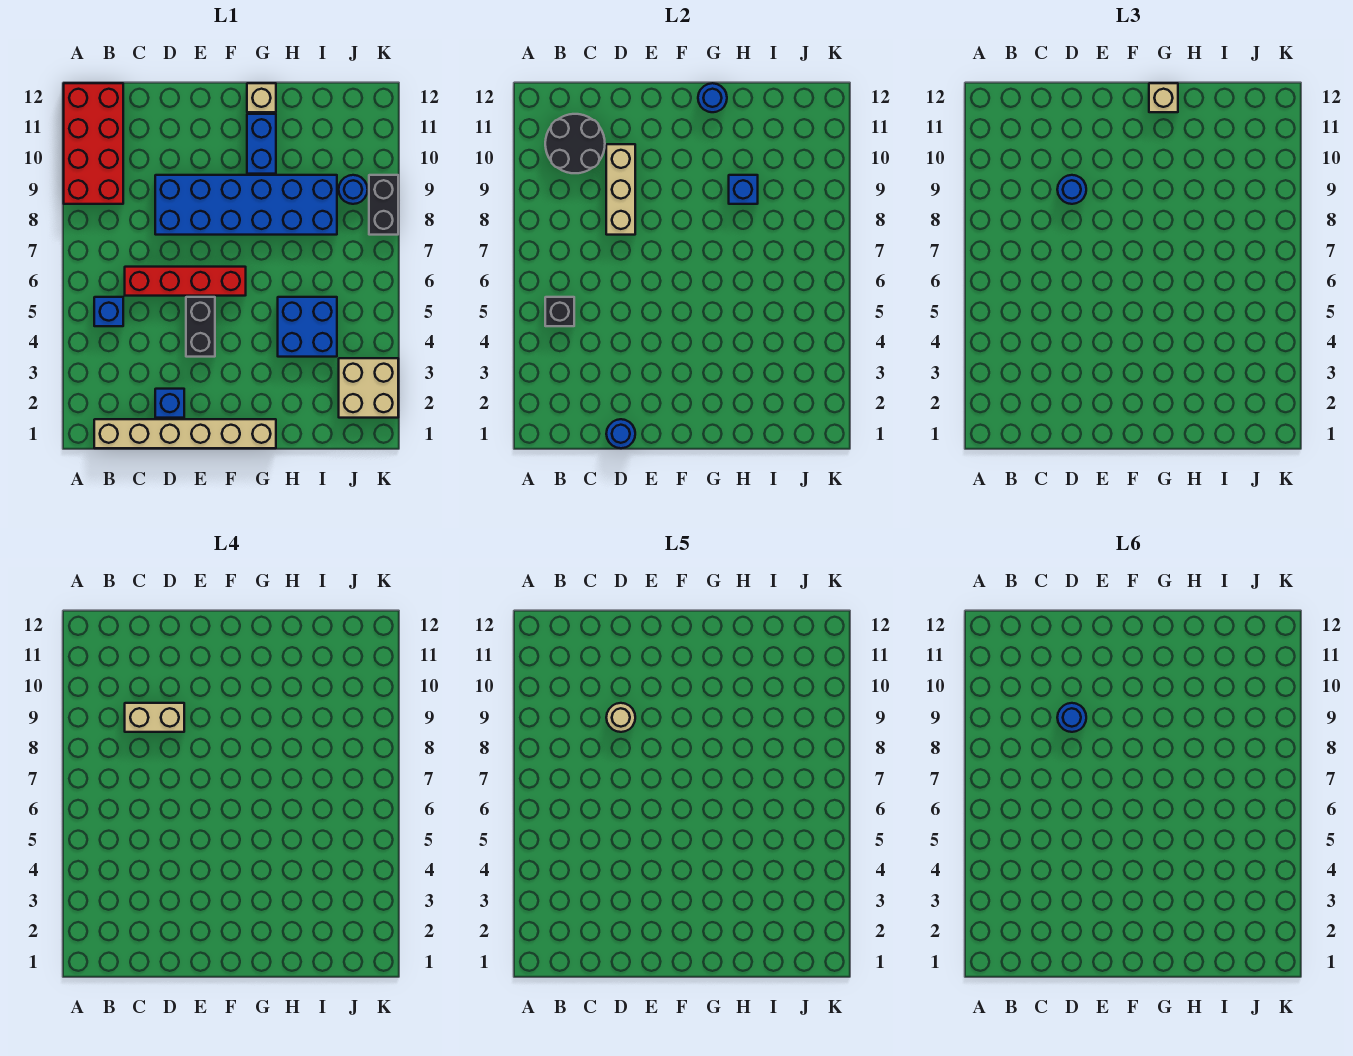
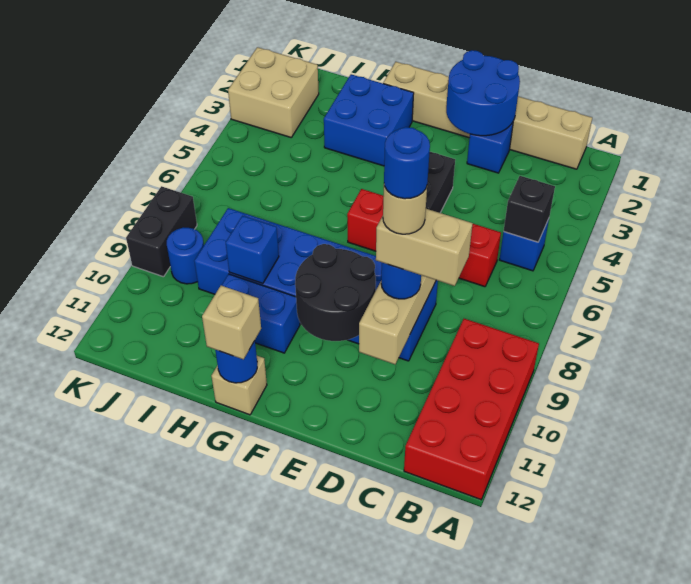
black 2x2 round brick [545,114,605,173] -> black 2x2 round brick moved to [295,244,376,341]
blue 1x1 round brick [606,419,635,448] -> blue 2x2 round brick [446,50,520,136]
blue 1x2 brick [247,114,276,174] -> blue 1x2 brick turned to [222,274,300,353]
blue 2x2 brick [278,297,337,357] -> blue 2x2 brick moved to [324,74,414,166]

